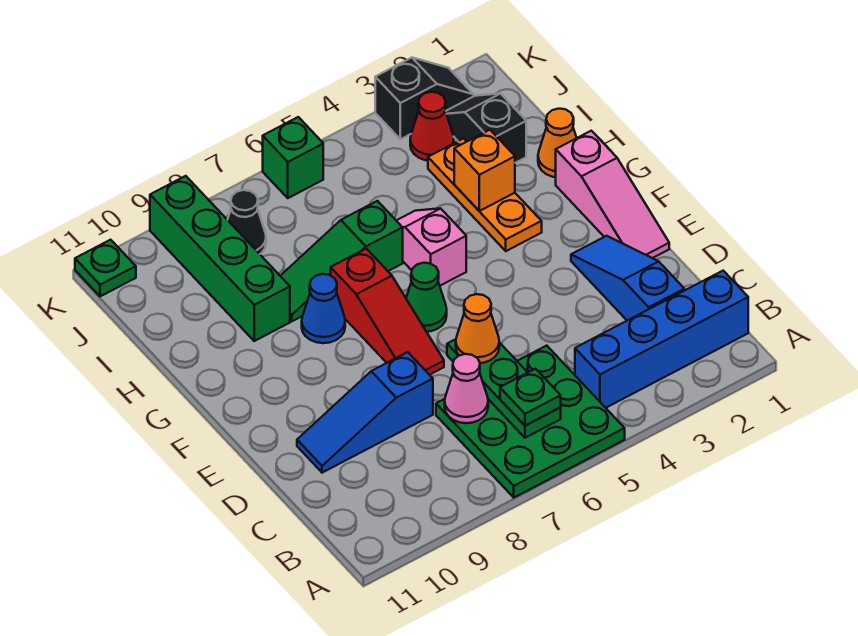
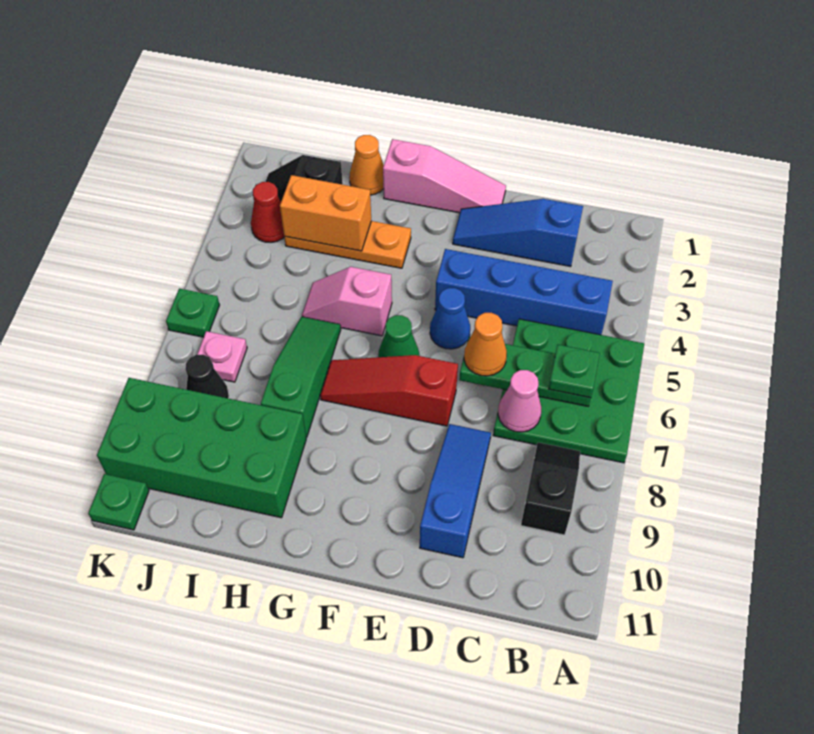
blue 1x4 brick [575,271,748,408] -> blue 1x4 brick turned to [435,249,613,335]
blue 1x3 slope [297,352,433,473] -> blue 1x3 slope turned to [420,424,491,558]
red 1x3 slope [331,249,444,375] -> red 1x3 slope turned to [320,355,458,426]
blue 1x1 cone [302,274,345,343] -> blue 1x1 cone moved to [430,288,470,349]
orange 1x1 brick [454,130,515,211] -> orange 1x2 brick [280,175,371,251]
green 1x3 slope [281,201,403,321] -> green 1x3 slope turned to [261,317,341,437]
green 1x4 brick [150,176,290,341] -> green 2x4 brick [97,378,306,518]
none -> pink 1x1 plate [197,331,247,382]
black 1x2 slope [375,58,474,139] -> black 1x2 slope moved to [521,442,580,535]
green 1x1 brick [263,117,323,198] -> green 1x1 plate [166,289,219,337]

